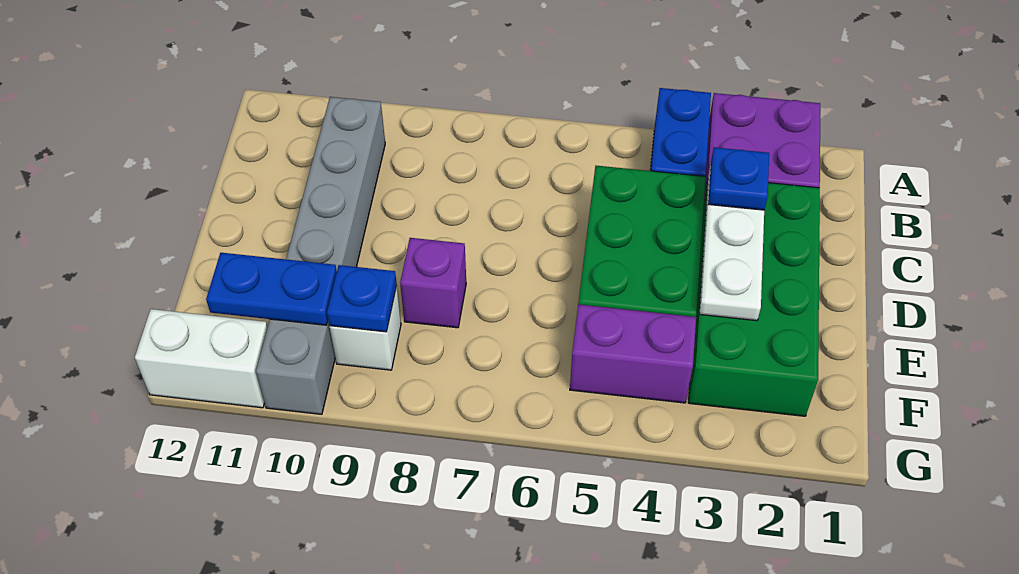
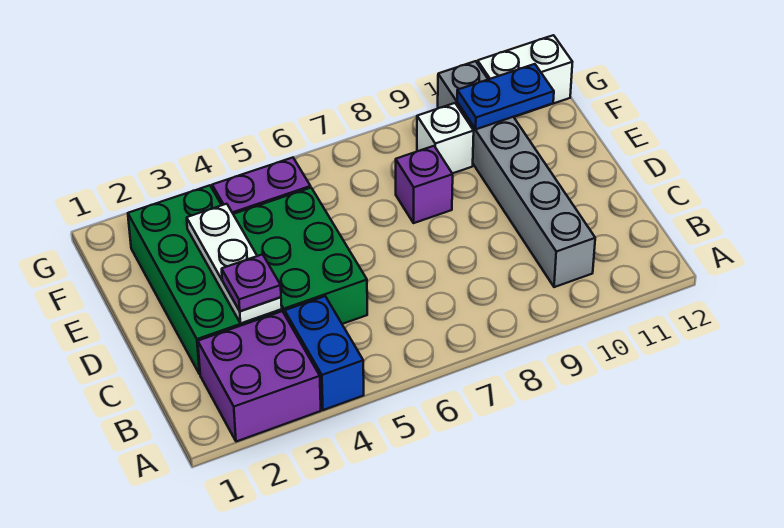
blue 1x1 plate [708,147,769,210] -> purple 1x1 plate [222,254,281,311]
blue 1x1 plate [327,265,397,332] -> none

